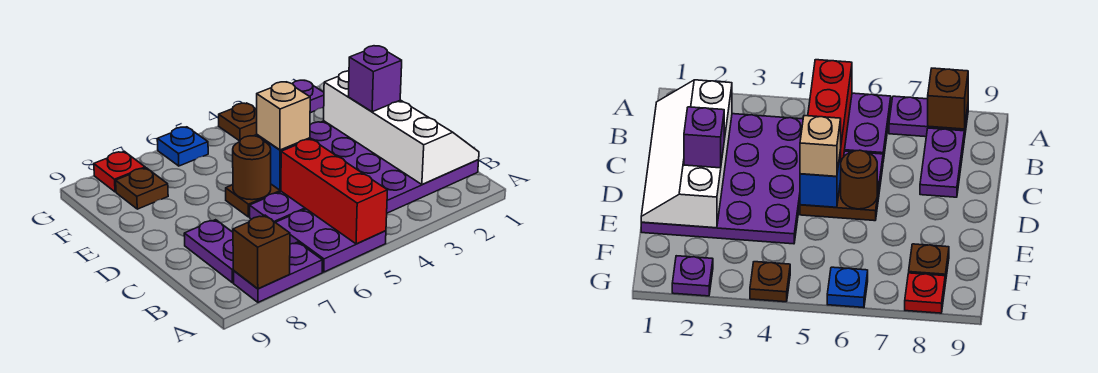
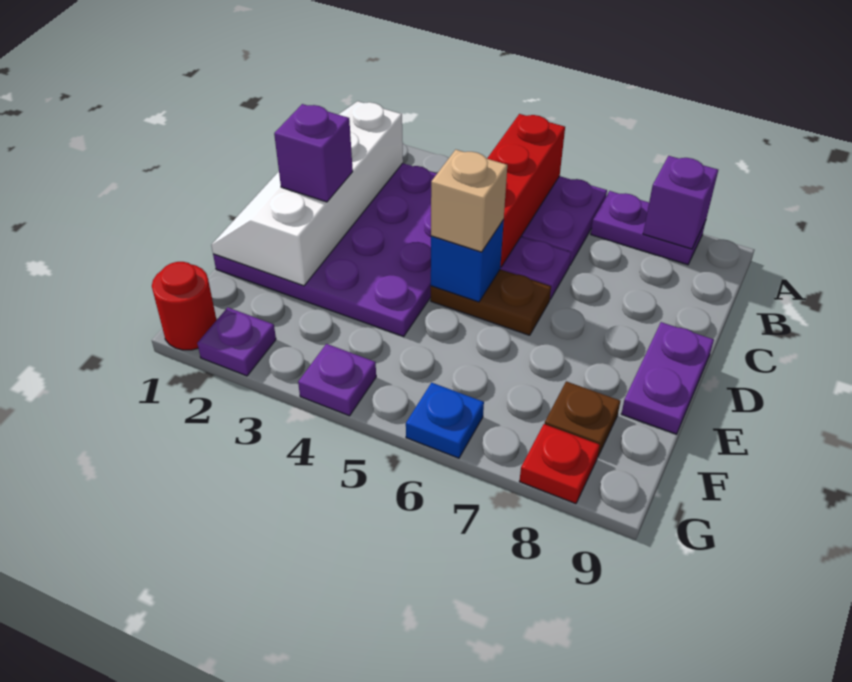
brown 1x1 brick [233,215,290,289] -> purple 1x1 brick [643,156,718,249]
purple 1x2 plate [184,220,234,283] -> purple 1x2 plate moved to [621,322,714,434]
brown 1x1 round brick [233,136,271,200] -> none
none -> red 1x1 round brick [152,262,216,350]
brown 1x1 plate [219,103,257,141] -> purple 1x1 plate [298,344,376,416]

